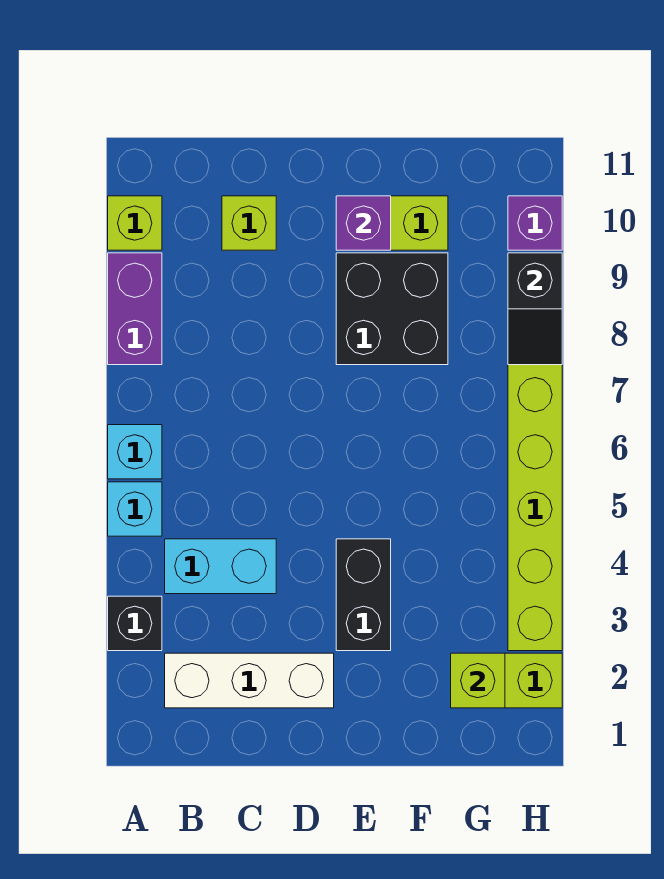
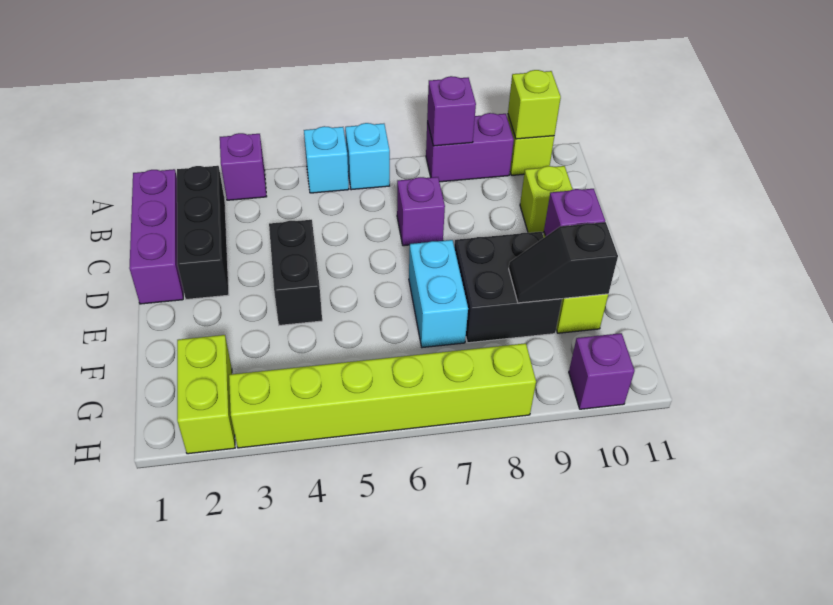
black 1x1 brick [108,596,162,651] -> purple 1x1 brick [220,133,267,200]
none -> purple 1x1 brick [427,76,476,146]
none -> purple 1x3 brick [129,169,183,304]
white 1x3 brick [165,653,334,708] -> black 1x3 brick [177,166,229,299]
cyan 1x2 brick [165,539,276,594] -> cyan 1x2 brick moved to [409,240,468,348]
none -> purple 1x1 brick [397,177,445,246]
black 1x2 brick [336,539,391,651] -> black 1x2 brick turned to [269,220,322,325]
lime 1x1 brick [451,653,505,708] -> lime 1x1 brick moved to [508,70,561,139]
black 1x2 slope [508,253,562,365] -> black 1x2 slope moved to [509,222,618,303]

